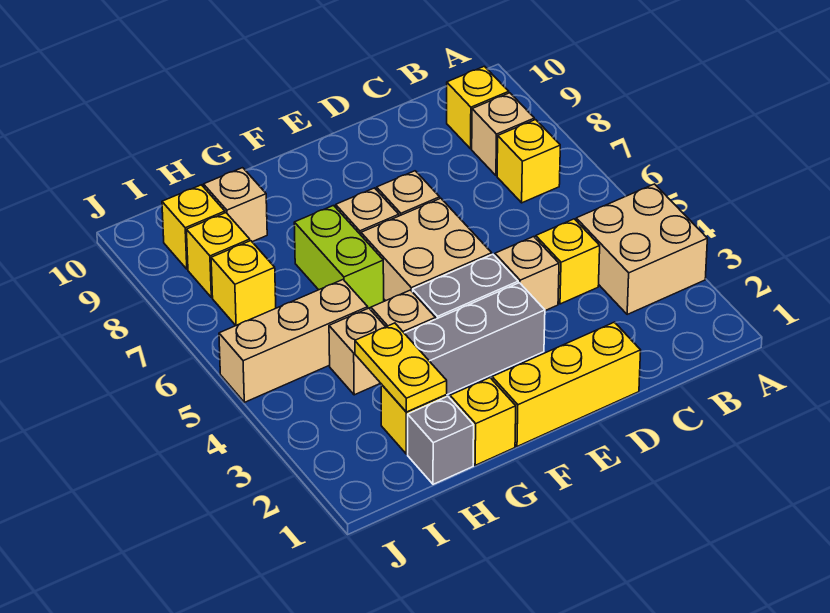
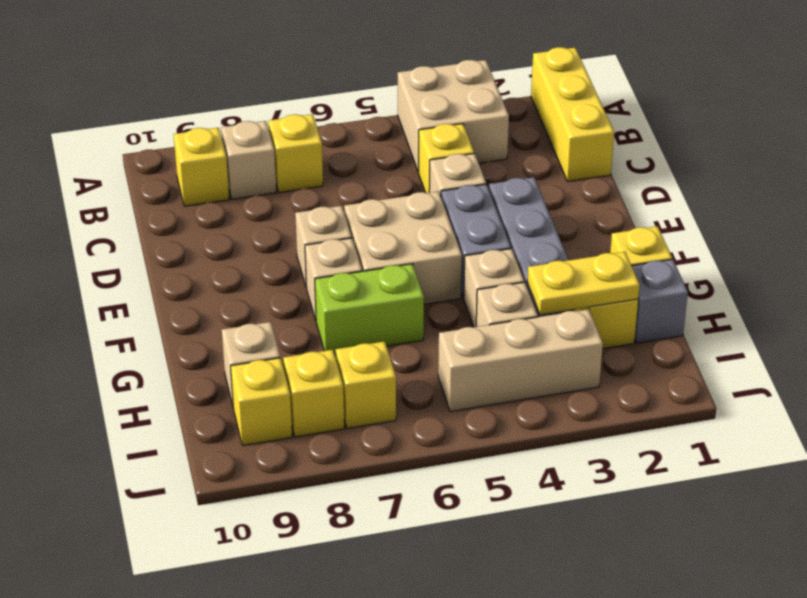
yellow 1x3 brick [492,322,641,447] -> yellow 1x3 brick moved to [531,47,614,182]
tan 1x3 brick [219,280,368,402] -> tan 1x3 brick turned to [438,309,603,412]

